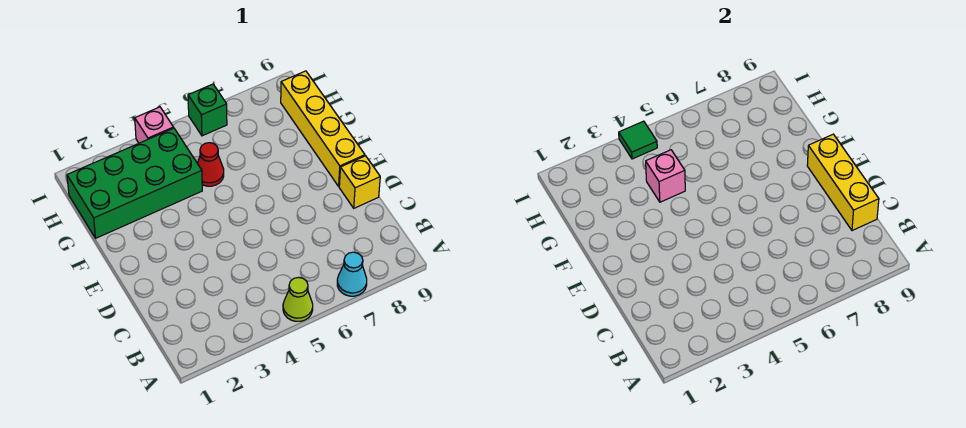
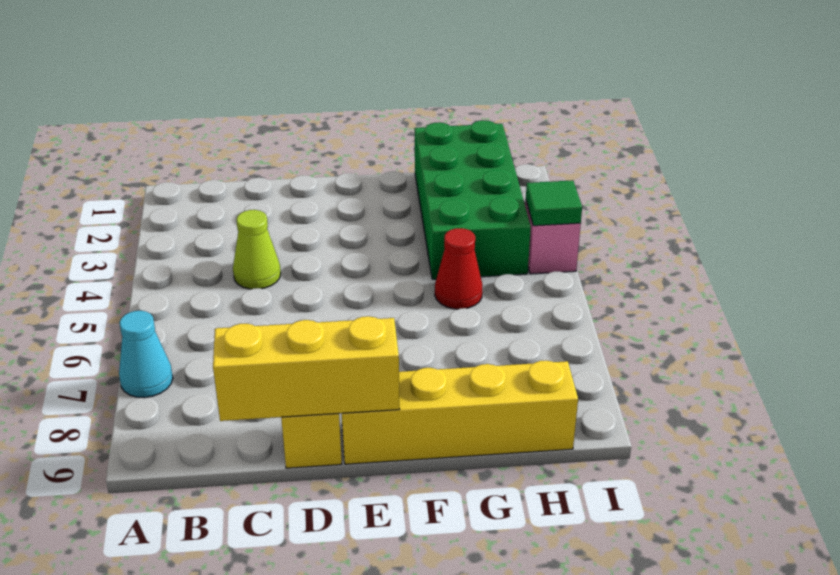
lime 1x1 cone [283,277,313,321] -> lime 1x1 cone moved to [233,210,281,289]
pink 1x1 brick [646,150,685,202] -> none
green 1x1 brick [188,84,227,136] -> none

